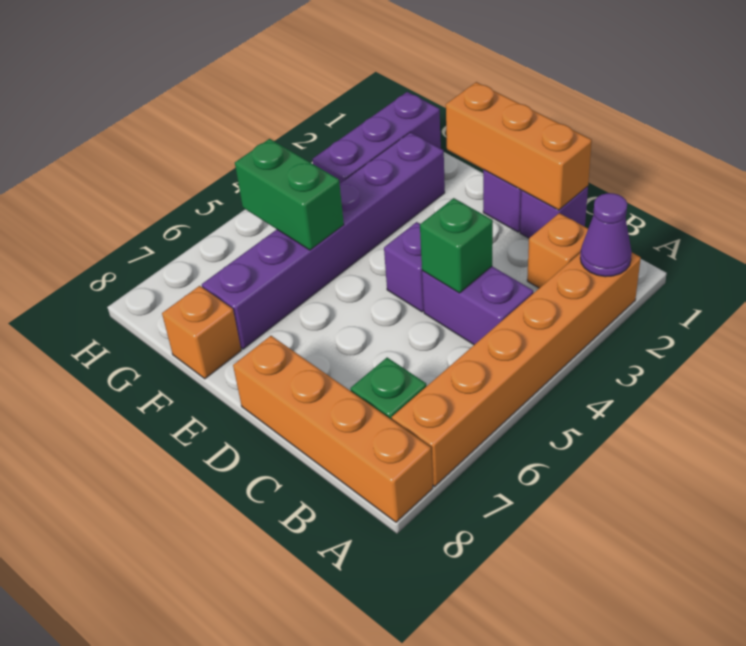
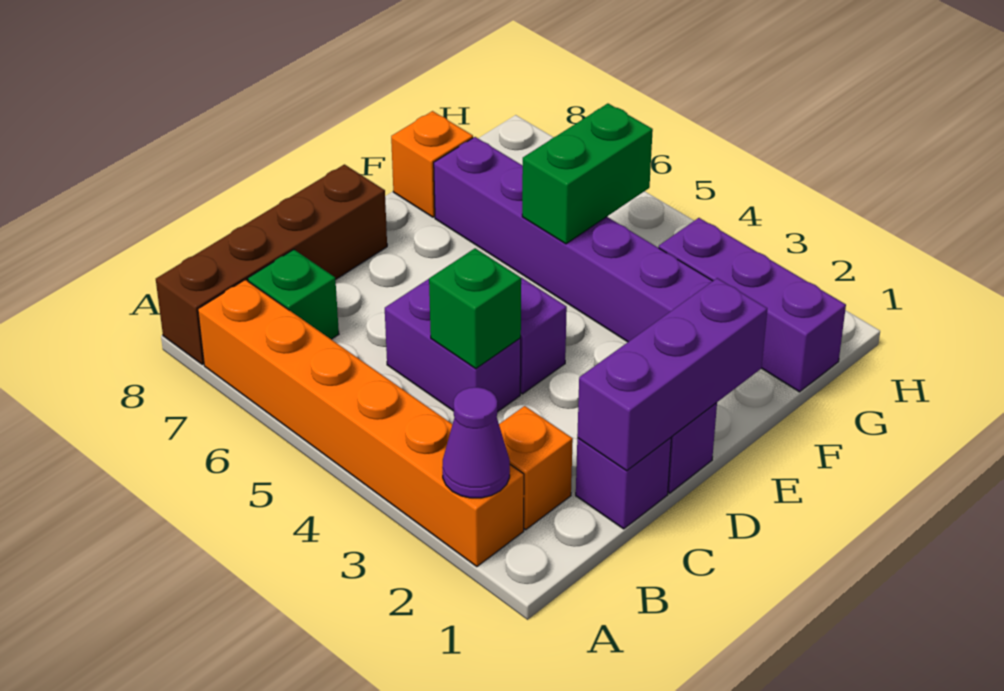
orange 1x4 brick [233,336,433,522] -> brown 1x4 brick [156,164,387,364]
purple 1x2 brick [422,266,533,345] -> purple 1x2 brick turned to [385,279,521,412]
orange 1x3 brick [446,82,592,210] -> purple 1x3 brick [577,278,767,471]

